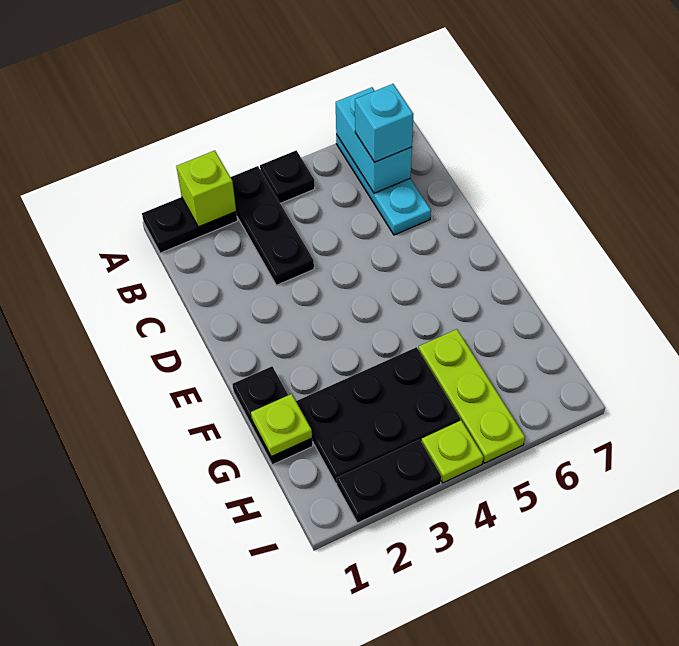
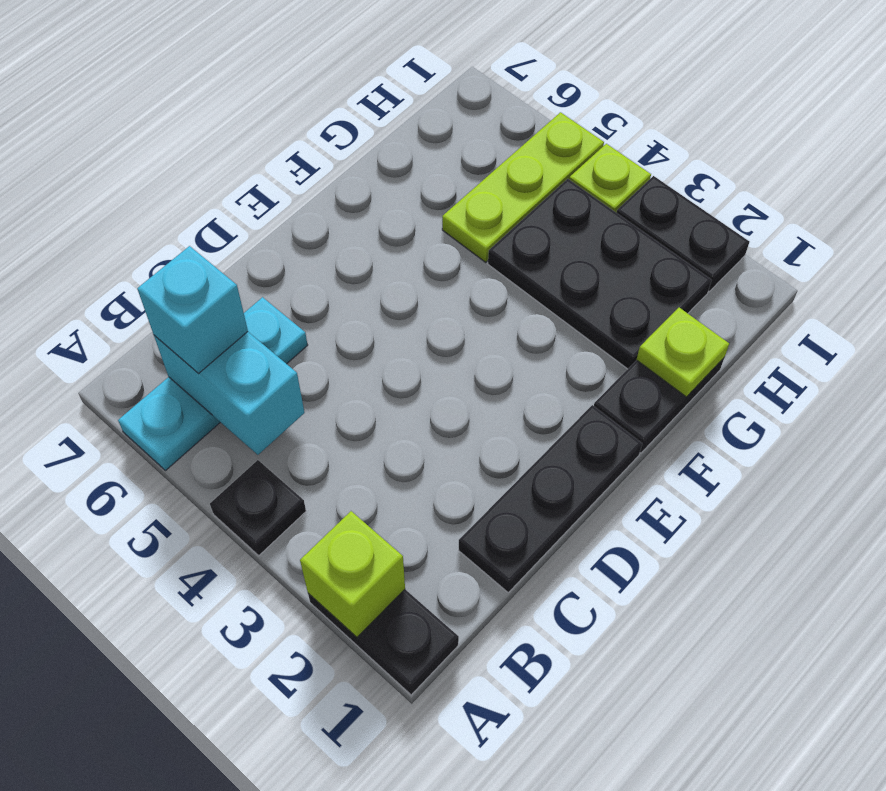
black 1x3 plate [231,166,314,285] -> black 1x3 plate moved to [459,405,642,592]
cyan 1x2 brick [336,87,412,193] -> cyan 1x2 brick turned to [154,332,305,455]

